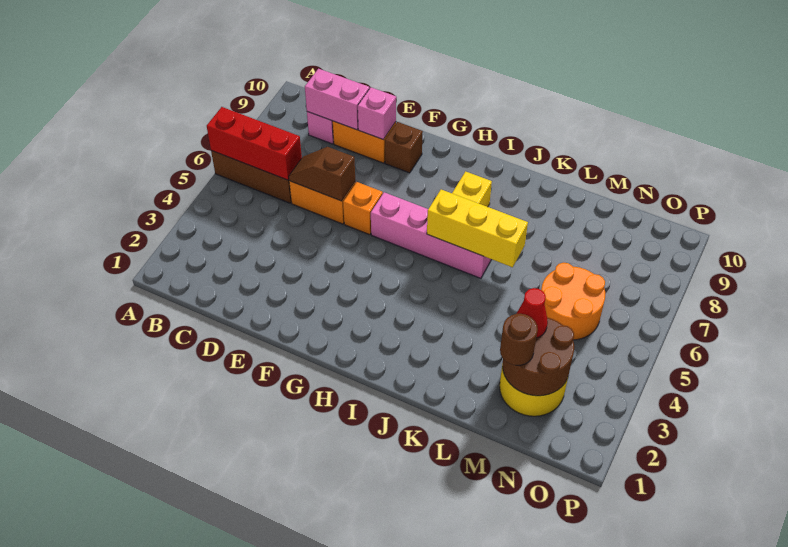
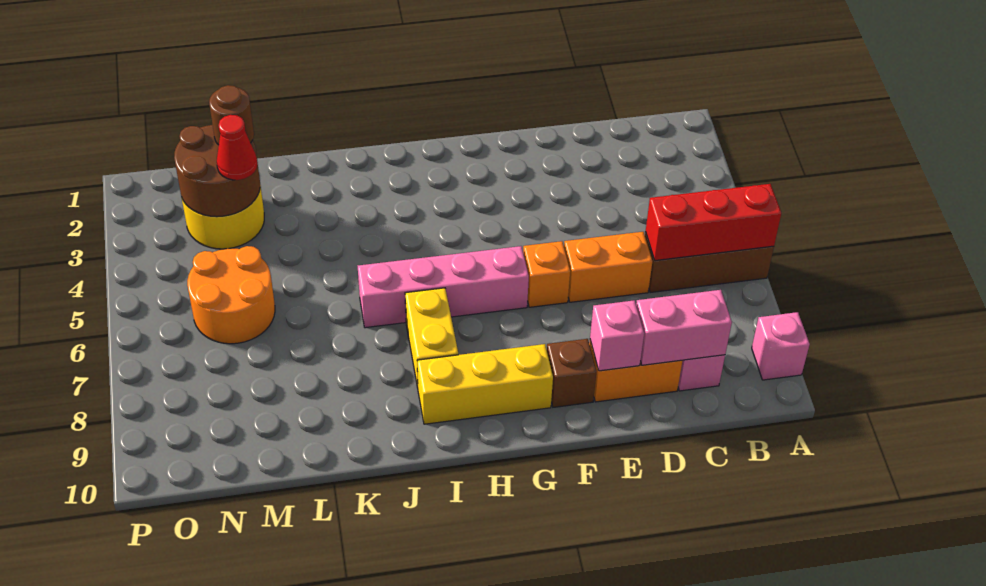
none -> pink 1x1 brick [752,312,810,380]
brown 1x2 slope [289,147,355,201] -> none
yellow 1x3 brick [427,190,528,267] -> yellow 1x3 brick moved to [417,344,553,424]

